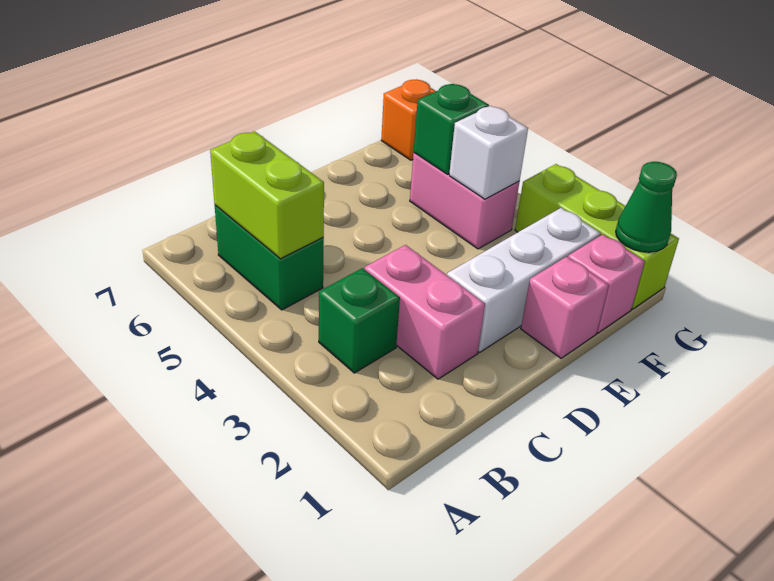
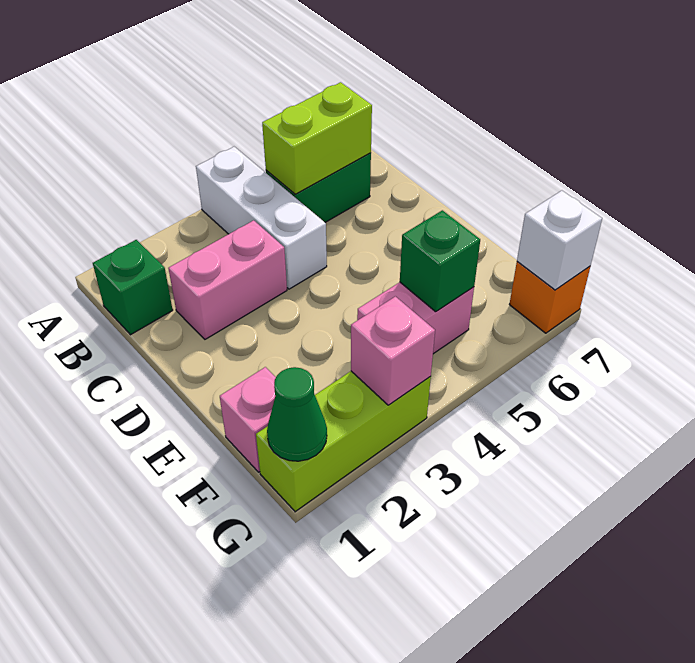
green 1x1 brick [319,268,400,373] -> green 1x1 brick moved to [93,240,173,335]
white 1x3 brick [447,208,601,352] -> white 1x3 brick moved to [196,147,327,289]
pink 1x1 brick [521,257,609,358] -> pink 1x1 brick moved to [351,296,435,405]
white 1x1 brick [449,106,528,199] -> white 1x1 brick moved to [517,191,602,290]

